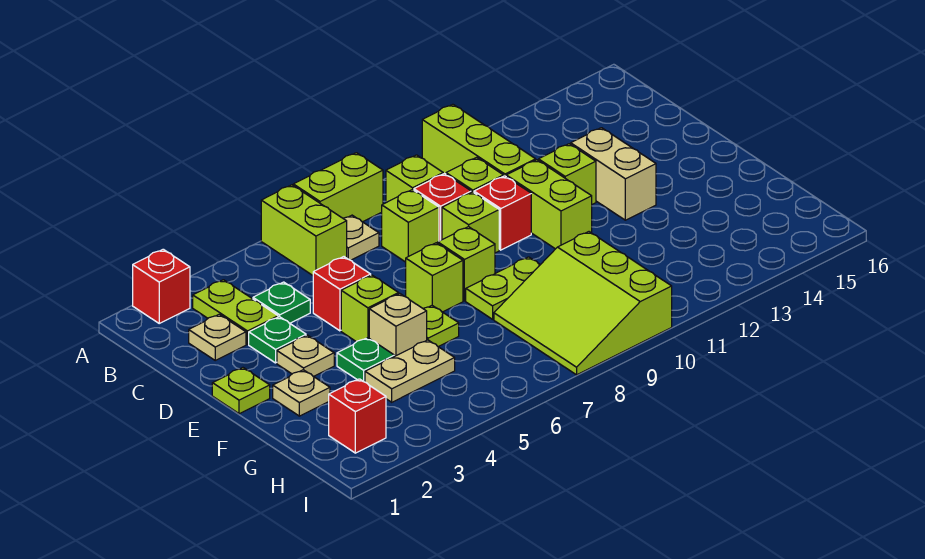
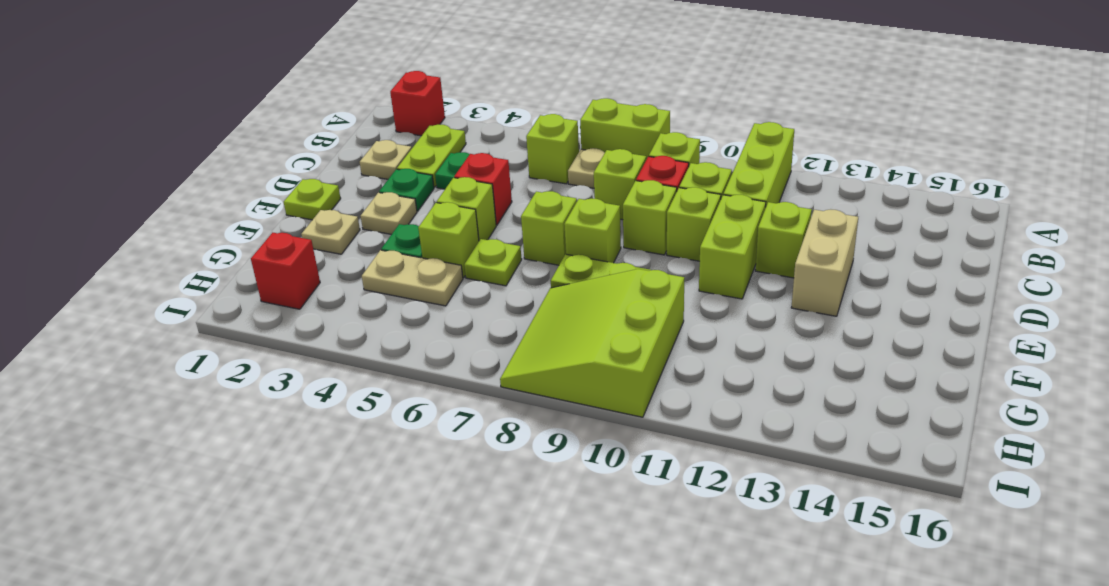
lime 1x2 brick [261,185,347,275] -> lime 1x1 brick [526,114,579,184]
red 1x1 brick [474,176,531,250] -> lime 1x1 brick [667,187,721,261]
tan 1x1 brick [369,294,427,356] -> lime 1x1 brick [418,202,479,278]

